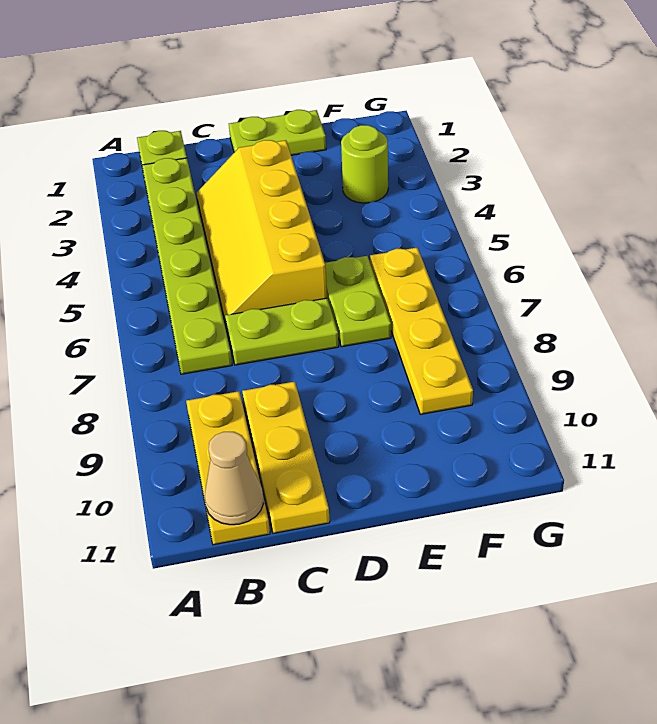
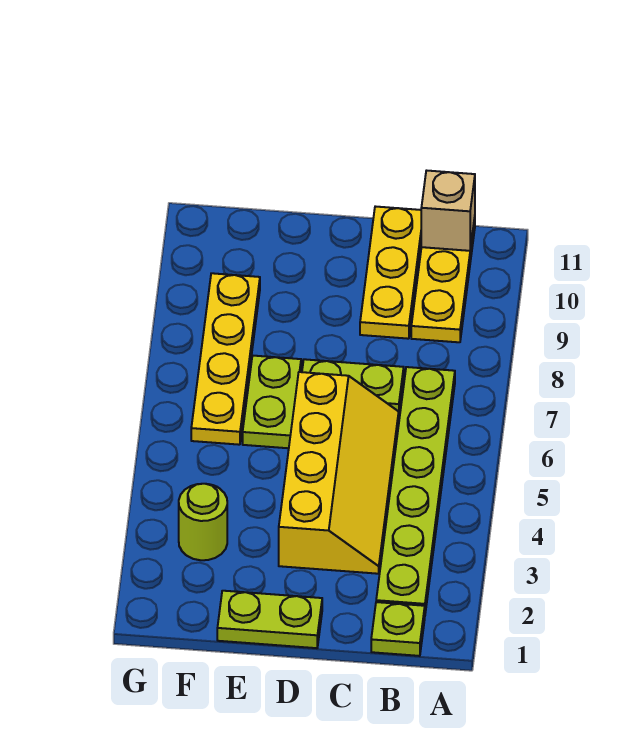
tan 1x1 cone [205,432,264,525] -> tan 1x1 brick [421,171,475,251]

